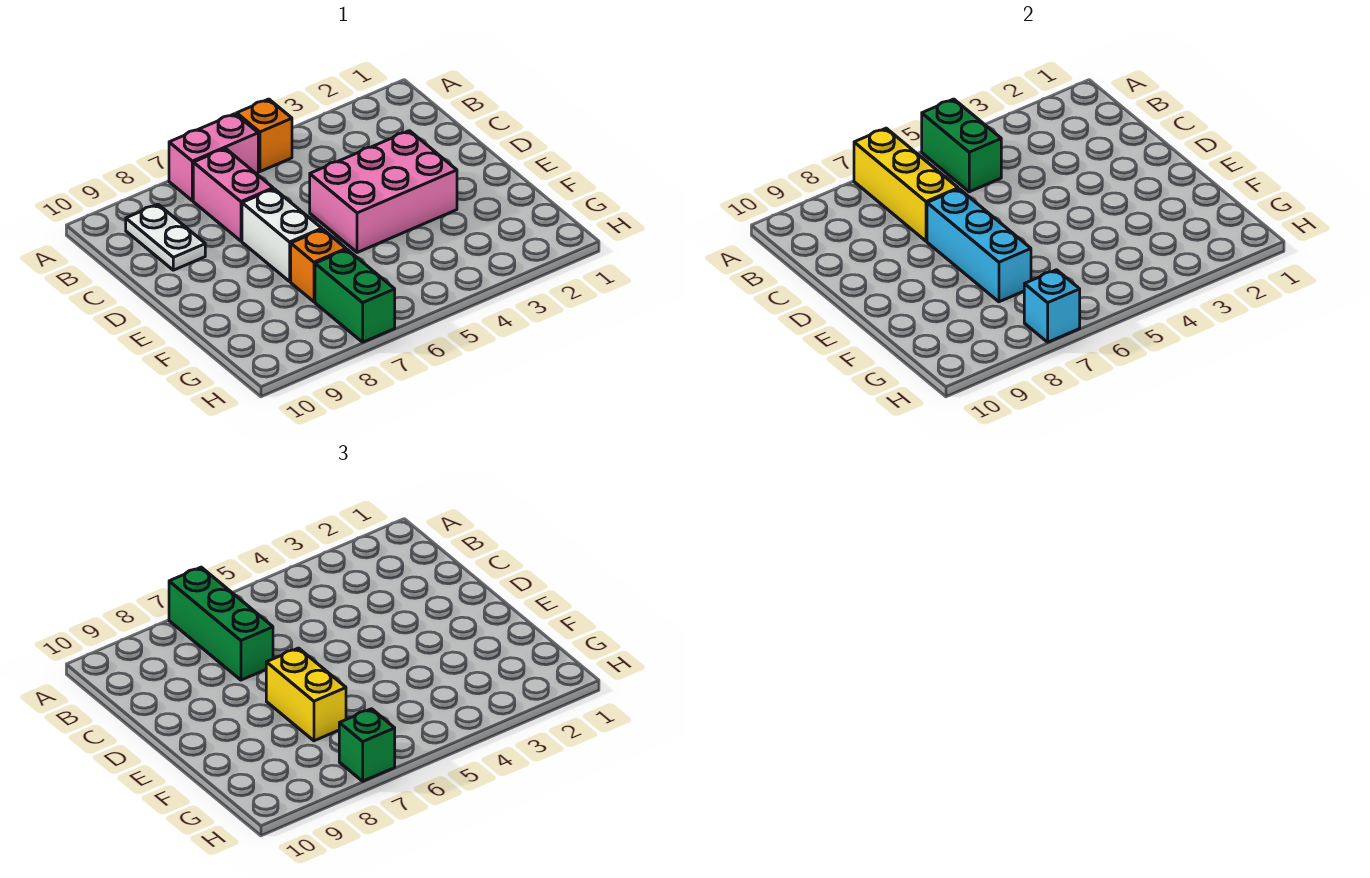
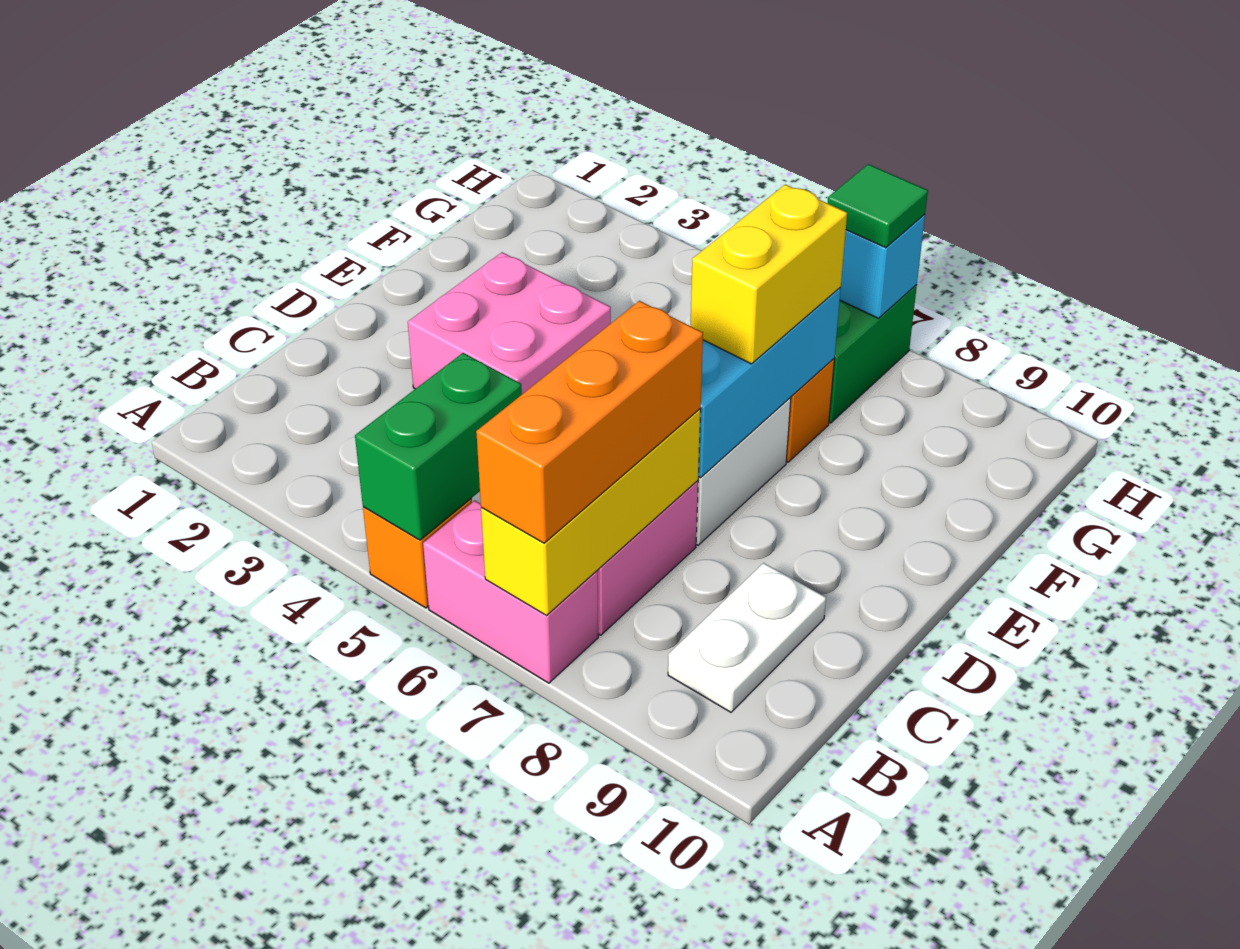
green 1x3 brick [169,567,273,680] -> orange 1x3 brick [476,301,703,543]
pink 2x3 brick [310,131,457,252] -> pink 2x2 brick [408,252,611,394]
green 1x1 brick [339,709,395,781] -> green 1x1 tile [828,164,928,248]

